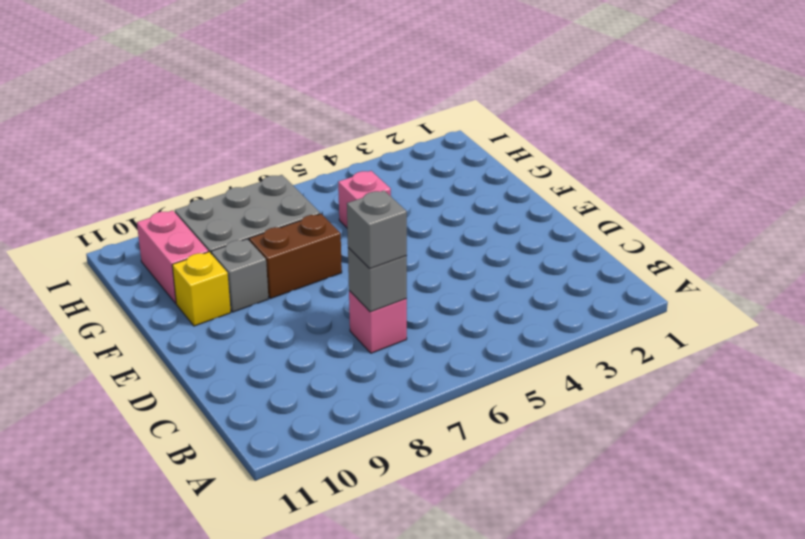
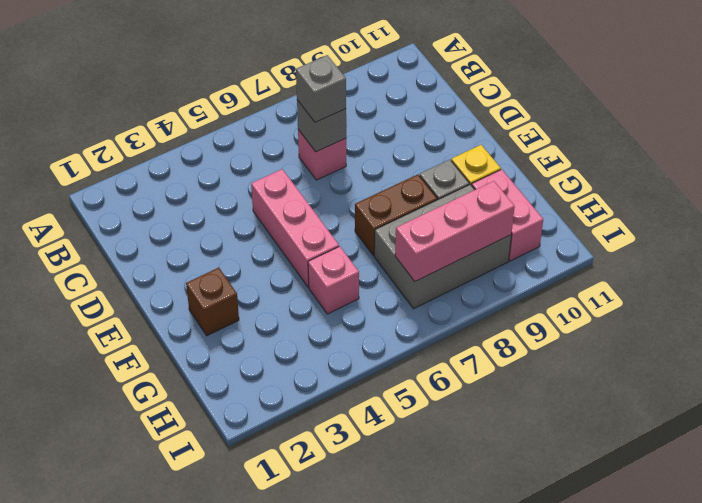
none -> pink 1x3 brick [251,169,339,287]
none -> brown 1x1 brick [186,268,239,336]
none -> pink 1x3 brick [395,181,515,281]

